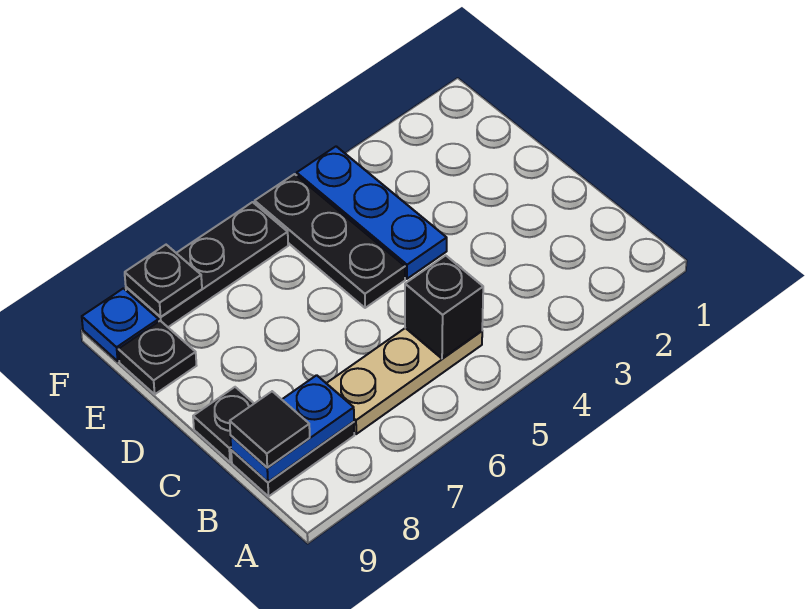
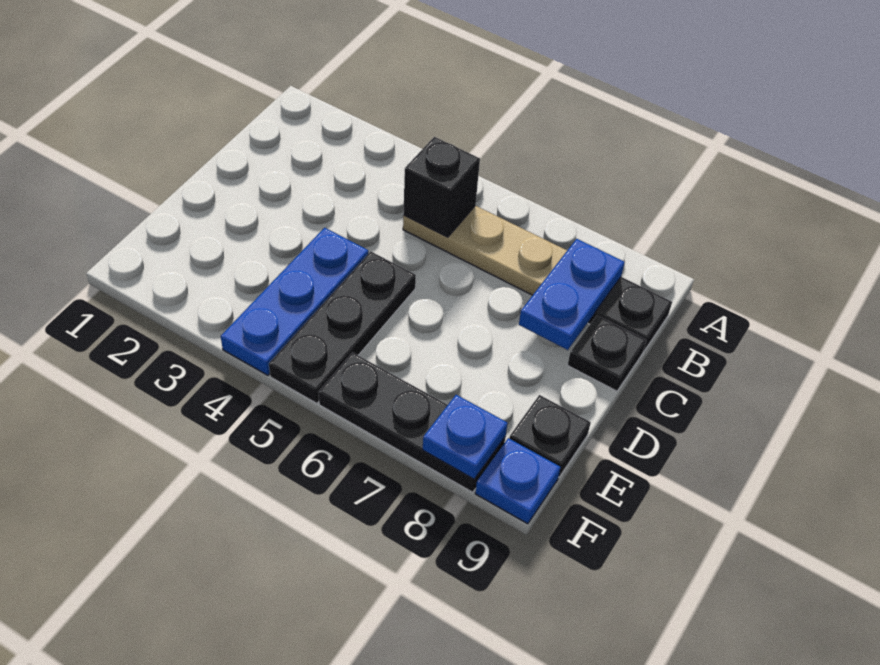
blue 1x2 plate [230,375,354,482] -> blue 1x2 plate turned to [519,239,625,350]
black 1x1 tile [230,391,310,468] -> none
black 1x1 plate [125,245,202,317] -> blue 1x1 plate [423,395,508,479]

